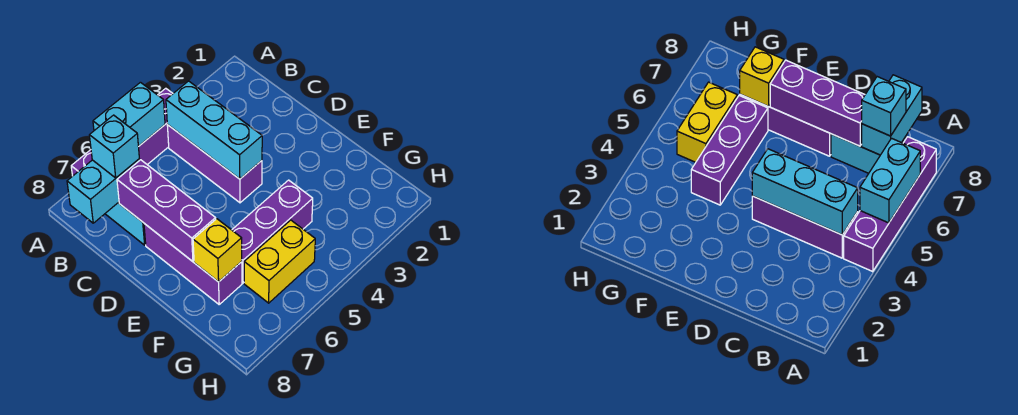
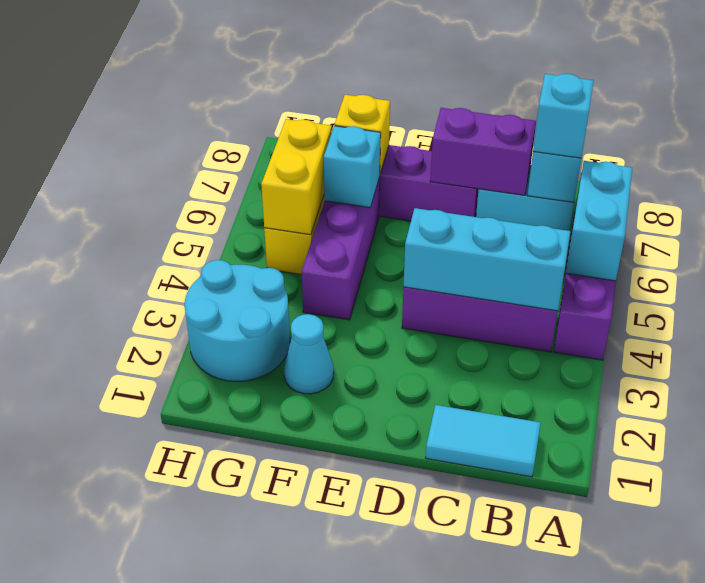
none -> cyan 1x2 tile [426,405,541,477]
purple 1x3 brick [117,160,216,261] -> purple 1x2 brick [430,108,536,195]
none -> cyan 1x1 cone [284,314,334,394]
none -> cyan 1x1 brick [324,126,381,208]
none -> cyan 2x2 round brick [185,260,290,382]
none -> yellow 1x2 brick [261,119,332,235]

